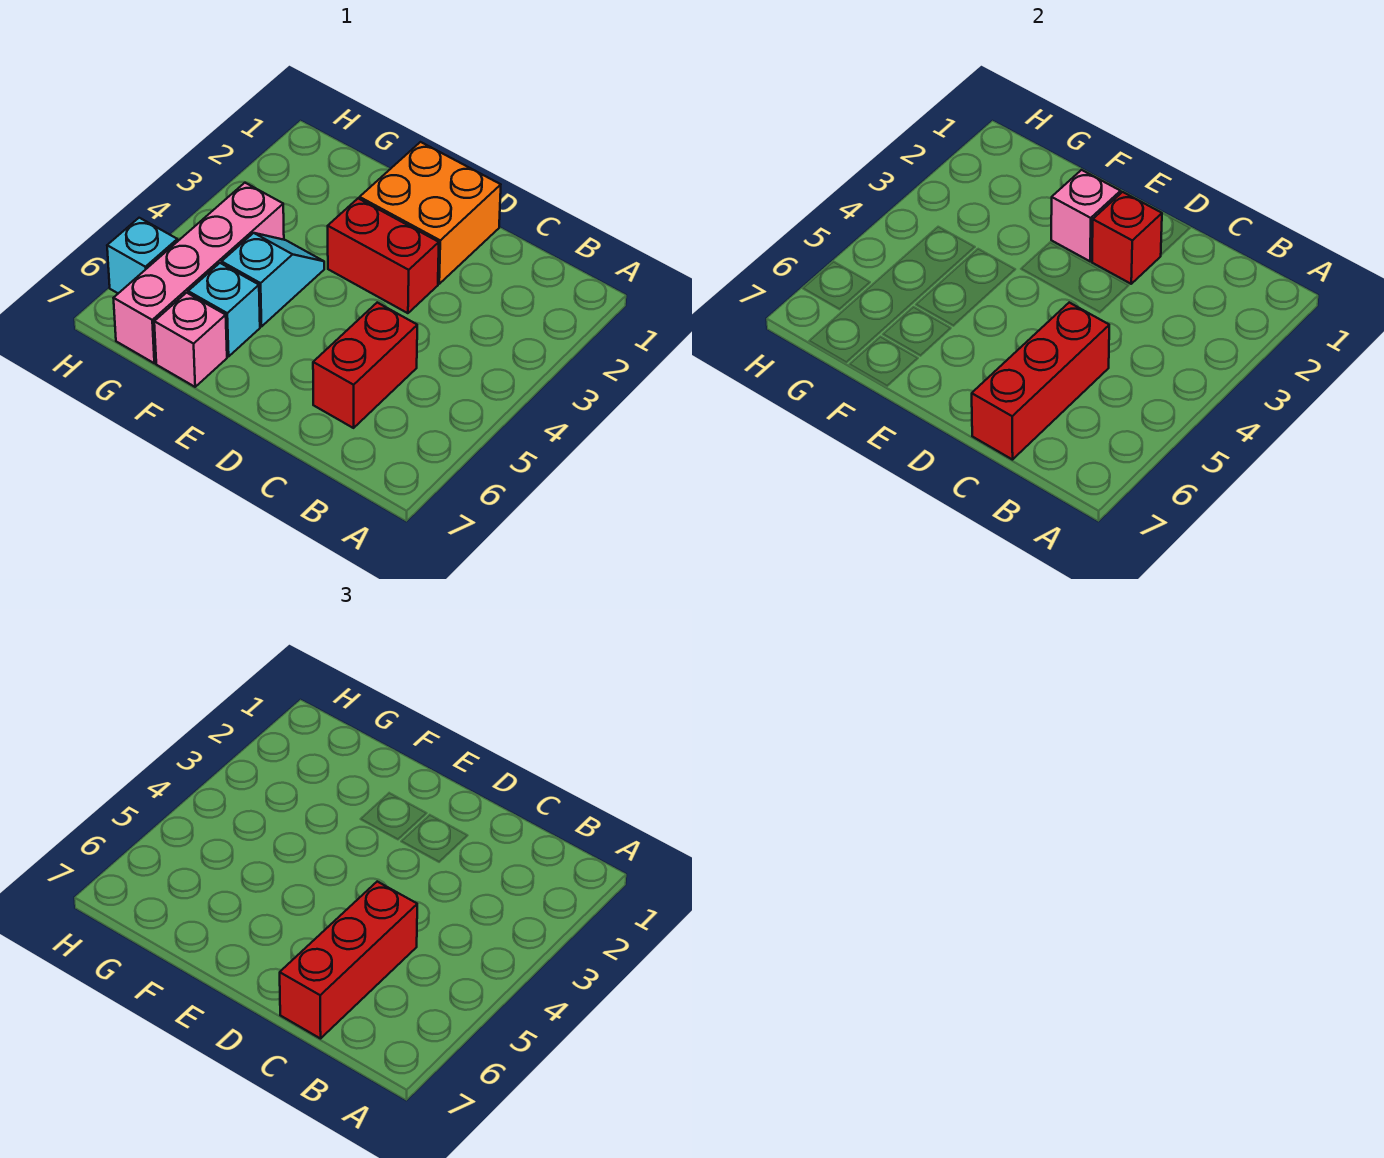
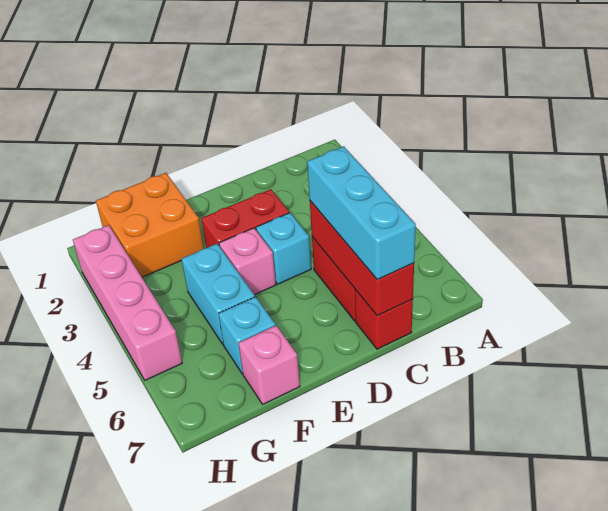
red 1x3 brick [280,882,417,1039] -> cyan 1x3 brick [307,146,416,280]
orange 2x2 brick [360,142,501,284] -> orange 2x2 brick moved to [96,173,204,277]
red 1x1 brick [1092,192,1162,284] -> red 1x1 brick moved to [355,290,413,349]
pink 1x1 brick [1051,170,1121,261] -> pink 1x1 brick moved to [219,228,276,295]
cyan 1x2 slope [222,233,324,327] -> cyan 1x2 brick [182,244,255,344]
pink 1x4 brick [114,183,284,363] -> pink 1x4 brick moved to [73,225,182,380]
cyan 1x1 brick [107,218,177,293] -> cyan 1x1 brick moved to [256,213,311,284]

